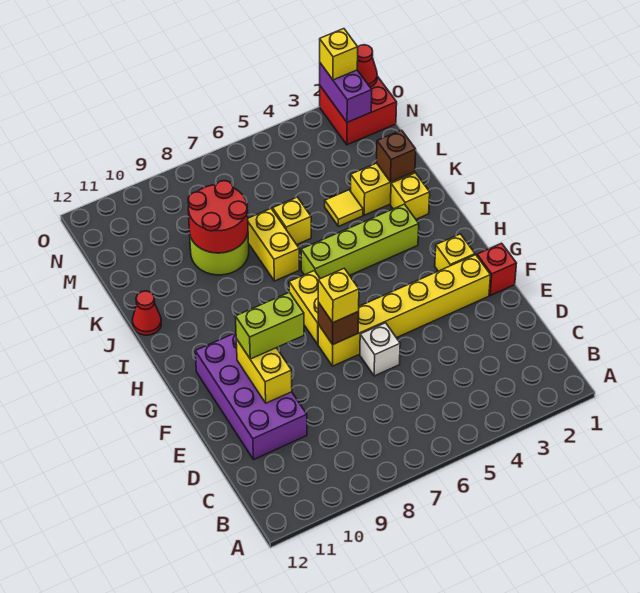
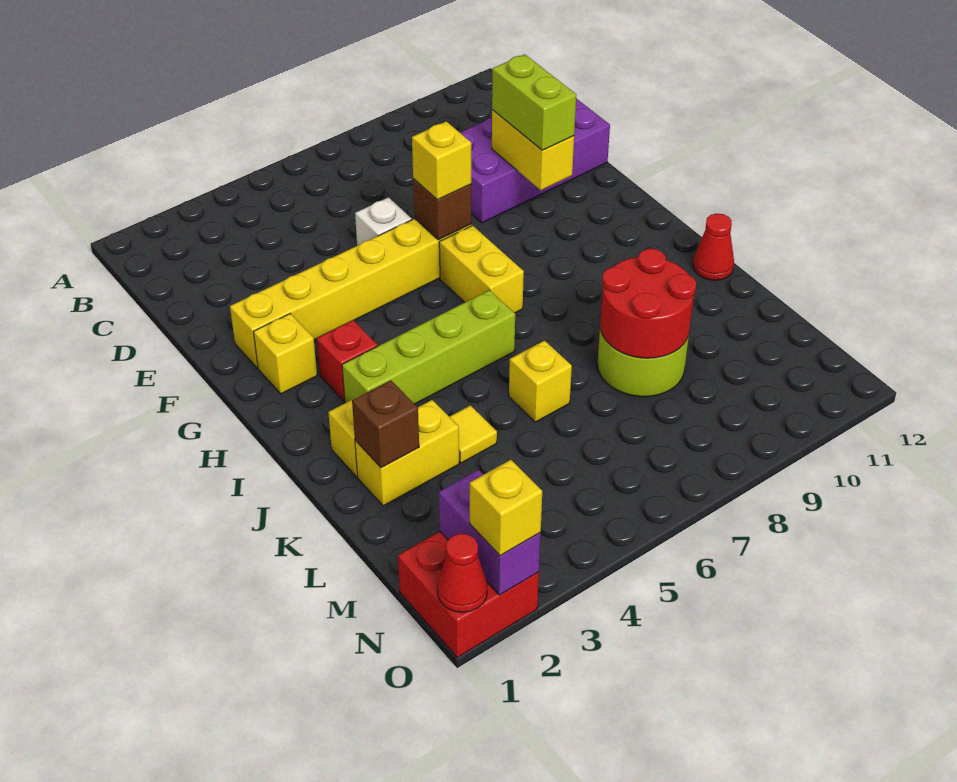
purple 2x4 brick [195,333,307,460] -> purple 2x4 brick turned to [460,98,610,223]
red 1x1 brick [477,243,517,295] -> red 1x1 brick moved to [317,320,378,401]
lime 1x2 brick [235,292,304,359] -> lime 1x2 brick turned to [492,54,576,150]
yellow 1x2 brick [248,209,299,281] -> none

